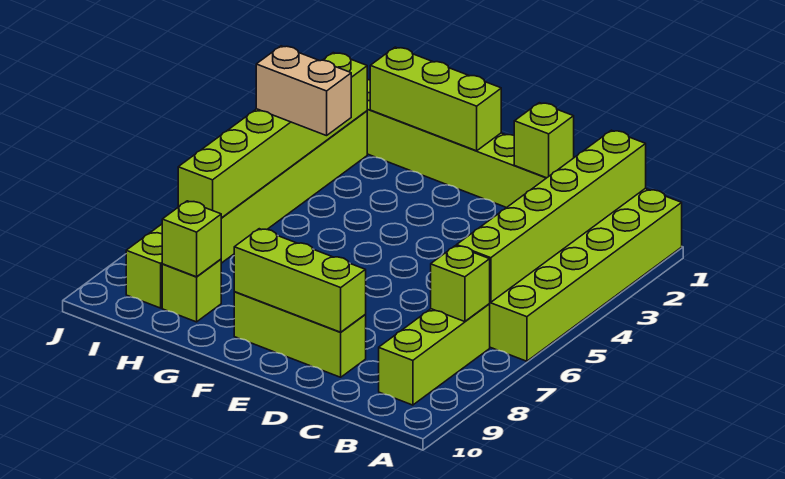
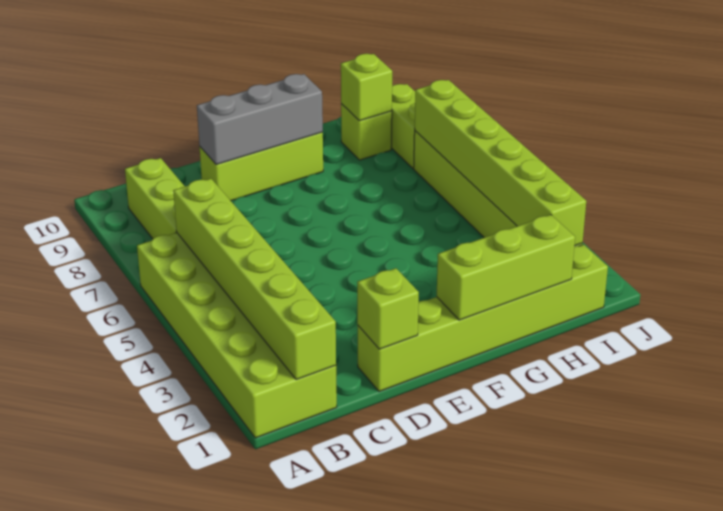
lime 1x1 brick [431,246,490,322] -> none
lime 1x3 brick [234,229,366,332] -> grey 1x3 brick [197,74,323,165]
tan 1x2 brick [256,46,351,136] -> none

